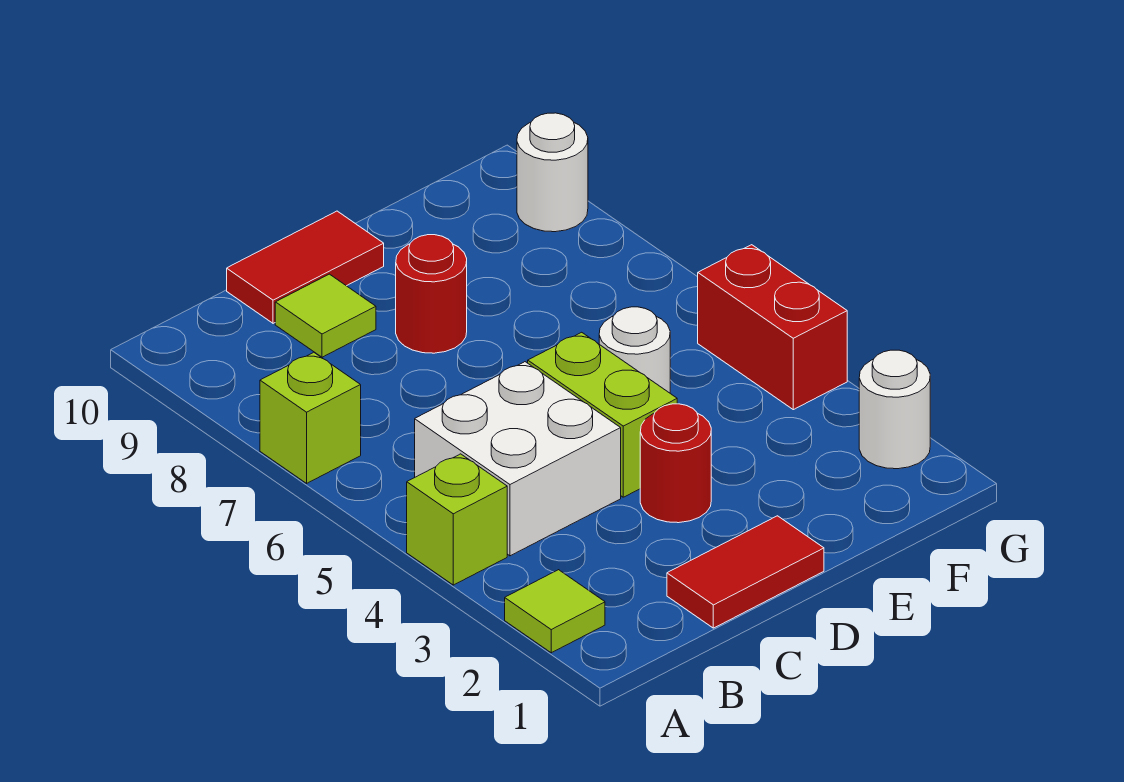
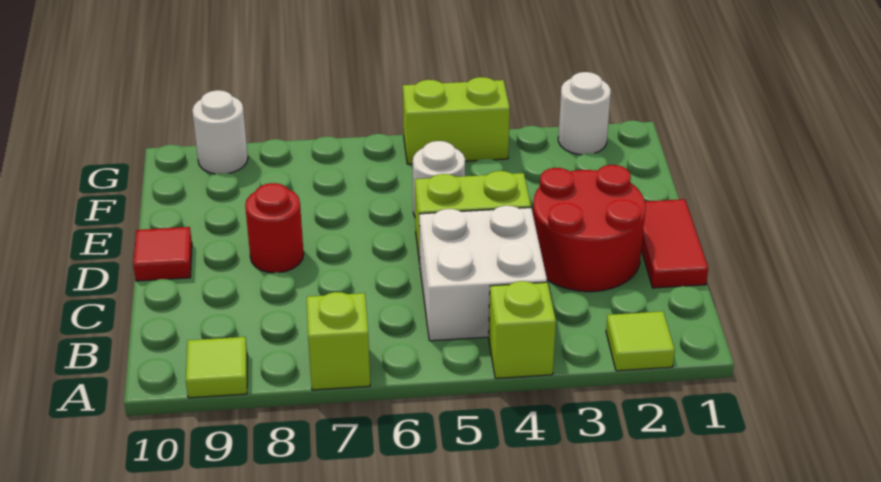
lime 1x1 tile [275,274,376,357] -> lime 1x1 tile moved to [186,337,247,398]
red 1x2 tile [227,211,384,323] -> red 1x1 tile [133,227,192,281]
red 1x1 round brick [640,404,711,523] -> red 2x2 round brick [533,165,646,292]
red 1x2 brick [698,245,847,410] -> lime 1x2 brick [403,77,510,164]

